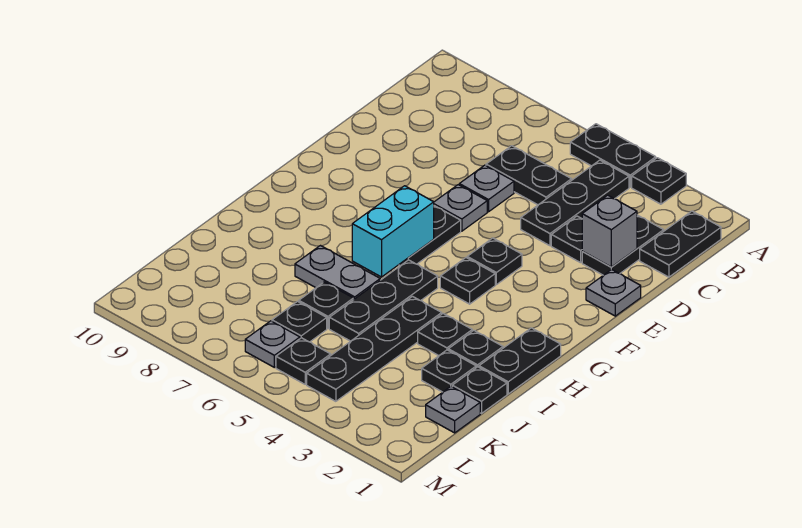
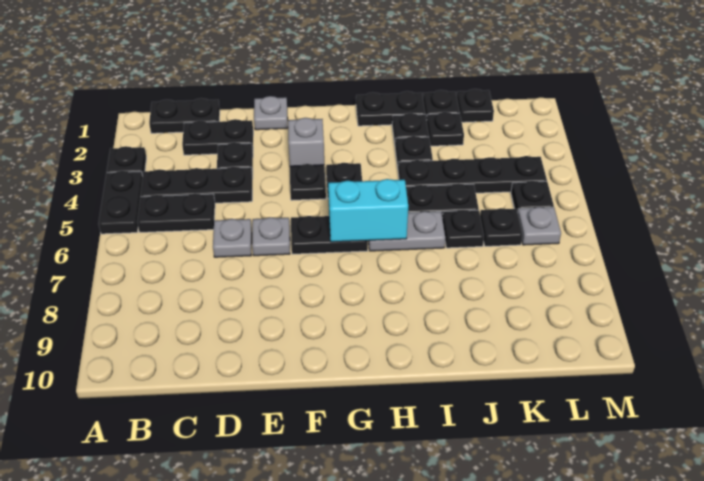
black 1x2 plate [486,146,572,205] -> black 1x2 plate turned to [137,194,215,232]
grey 1x1 brick [582,195,637,267] -> grey 1x1 brick moved to [288,118,324,166]
grey 1x2 plate [295,246,380,300] -> grey 1x2 plate turned to [368,211,445,251]
grey 1x1 plate [426,386,480,433] -> black 1x1 plate [457,89,494,122]

